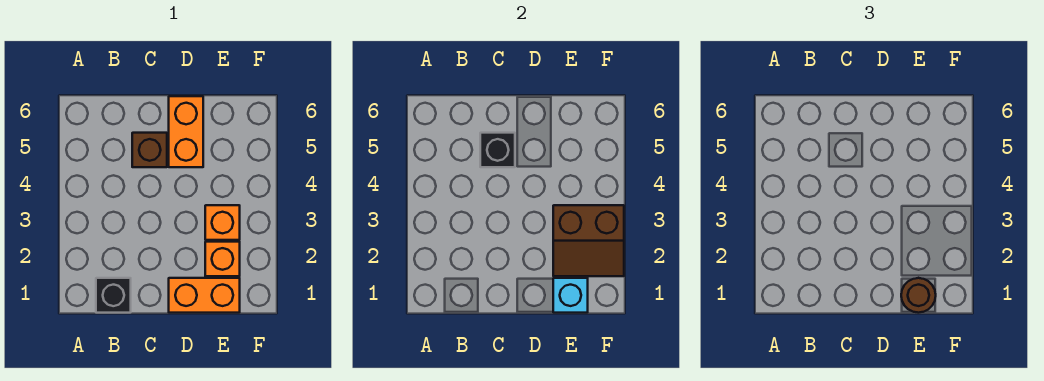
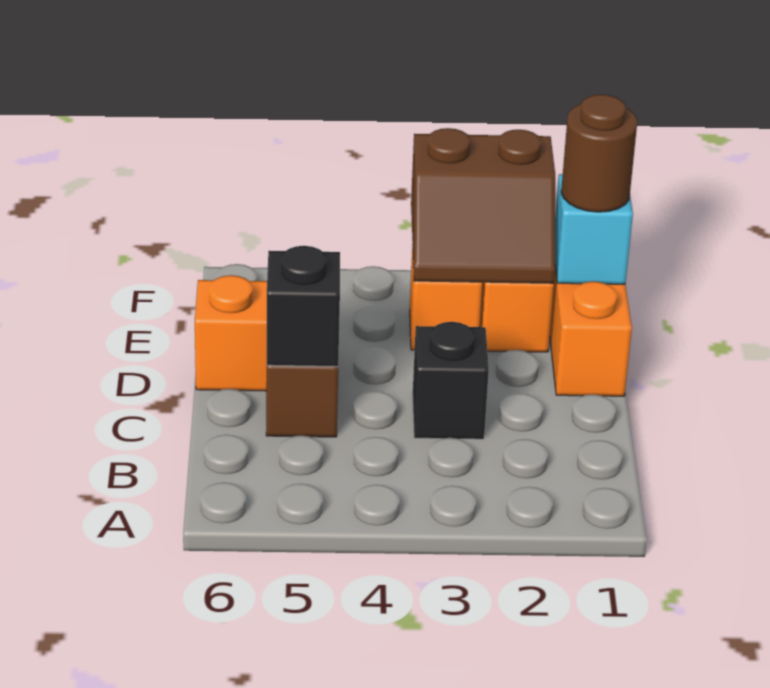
black 1x1 brick [96,278,131,313] -> black 1x1 brick moved to [413,322,489,439]
brown 2x2 slope [553,205,624,276] -> brown 2x2 slope turned to [411,128,555,283]

